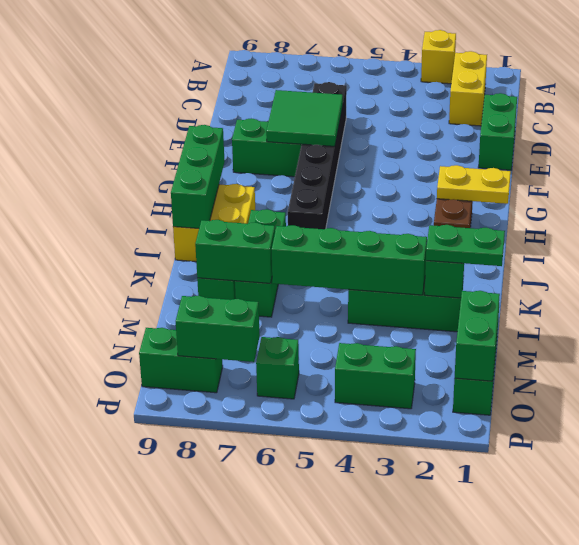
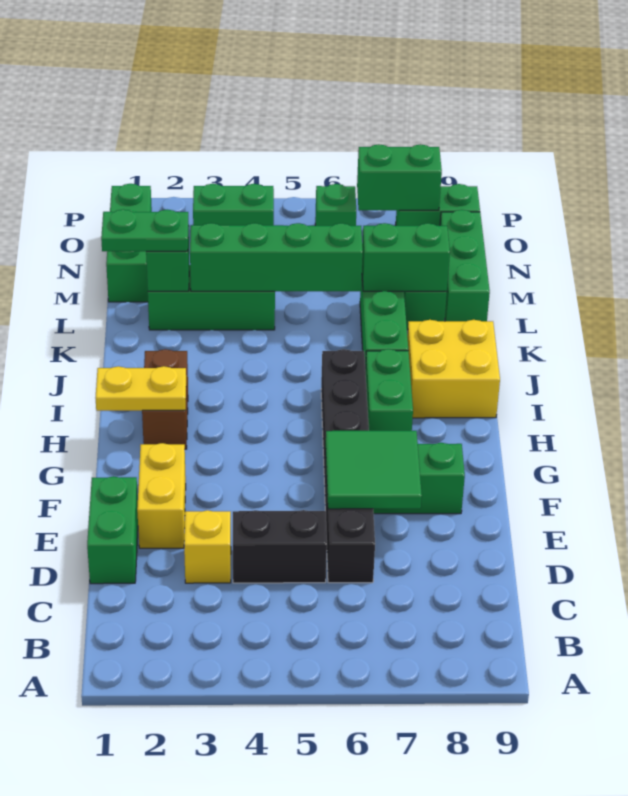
yellow 1x1 brick [421,30,456,84] -> yellow 1x1 brick moved to [184,510,231,583]
yellow 1x2 brick [449,51,487,126] -> yellow 1x2 brick moved to [137,443,186,548]
none -> black 1x2 brick [233,510,327,583]
green 1x3 brick [171,125,225,228] -> green 1x3 brick moved to [440,210,490,321]
green 1x2 brick [455,291,500,381] -> green 1x2 brick moved to [365,349,413,431]

